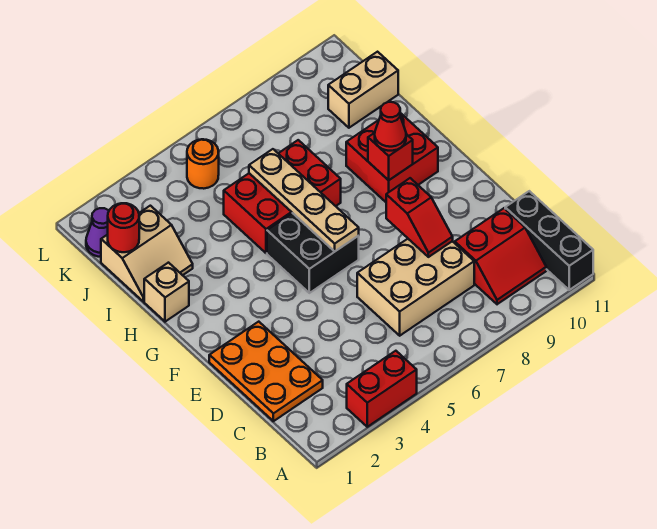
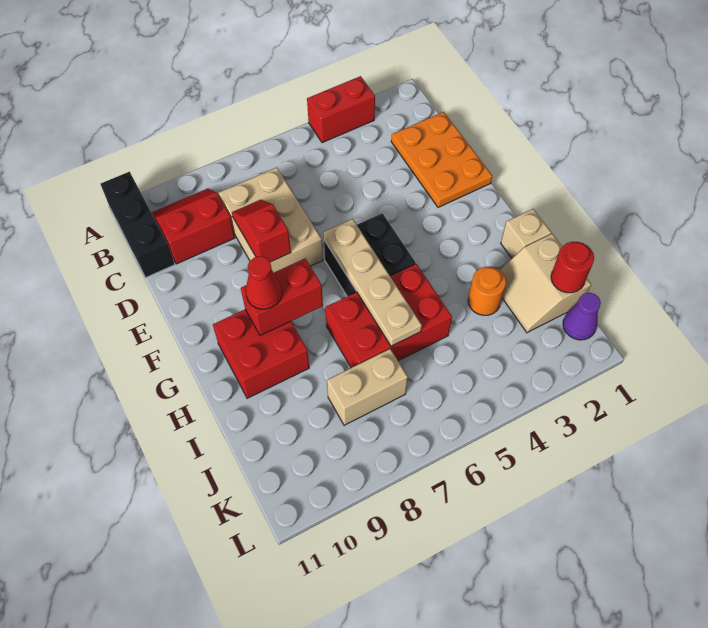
tan 2x3 brick [357,239,474,336] -> tan 2x3 brick turned to [219,168,323,273]
red 1x1 brick [368,133,413,180] -> red 1x2 brick [241,258,323,336]
tan 2x2 slope [101,206,193,302] -> tan 2x2 slope turned to [500,234,591,333]
tan 1x2 brick [328,52,398,128] -> tan 1x2 brick moved to [327,349,408,425]
orange 1x1 round brick [187,139,219,189] -> orange 1x1 round brick moved to [468,267,506,315]

